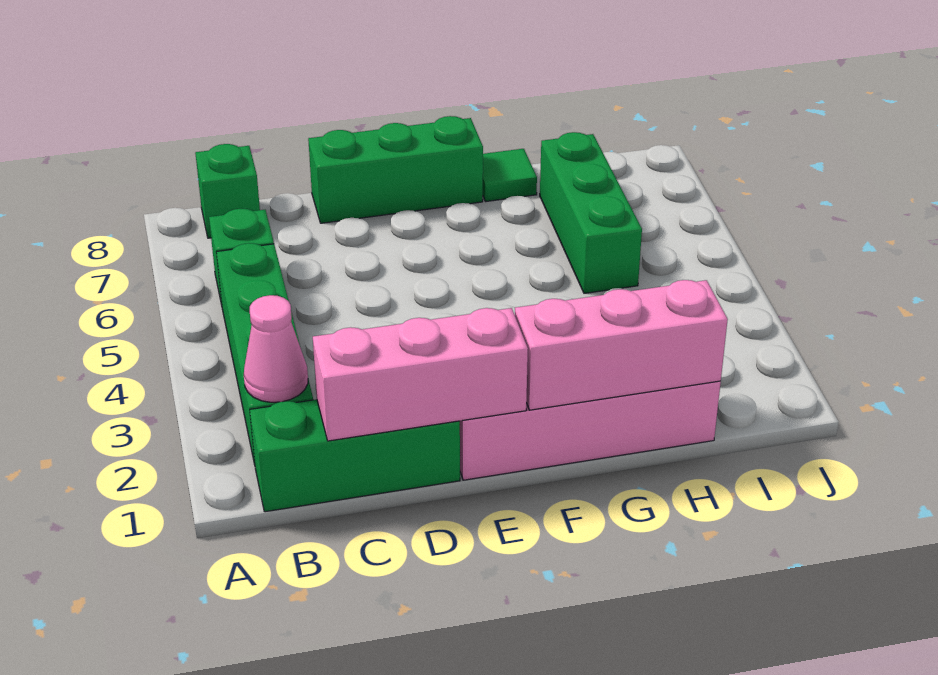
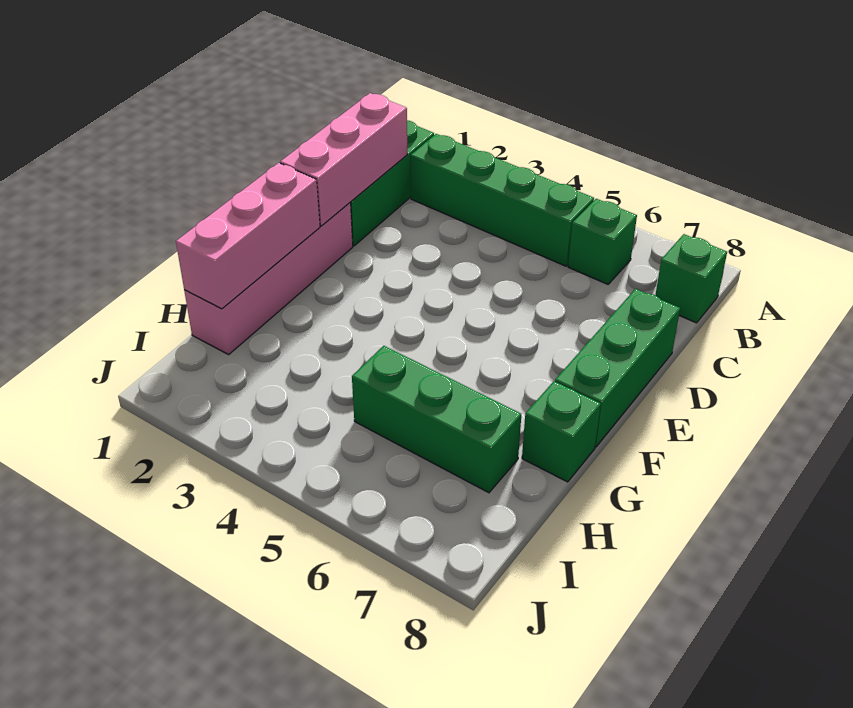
pink 1x1 cone [244,295,308,402] -> none
green 1x1 tile [483,149,537,202] -> green 1x1 brick [522,381,601,482]

